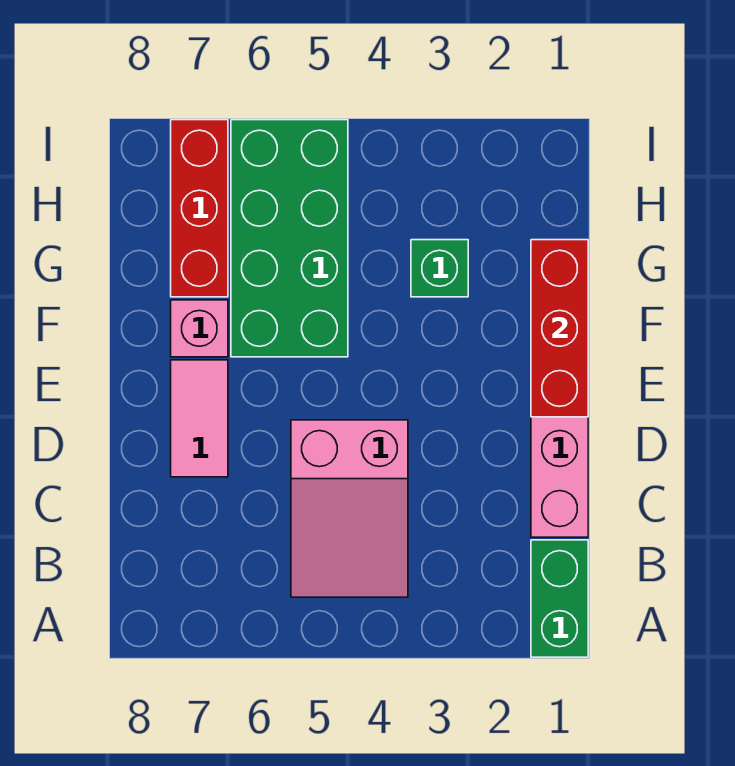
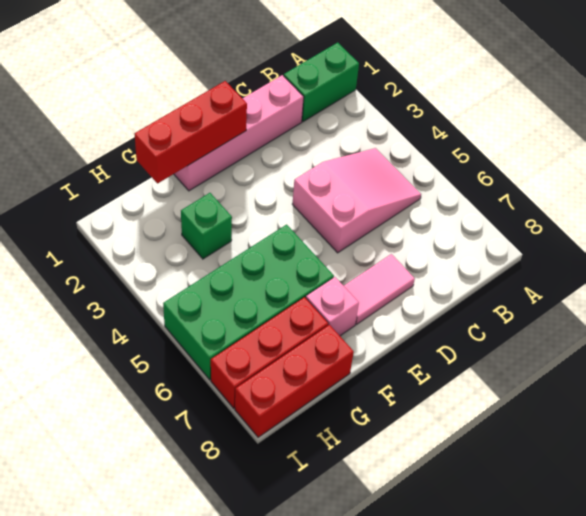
none -> red 1x3 brick [235,325,354,437]

